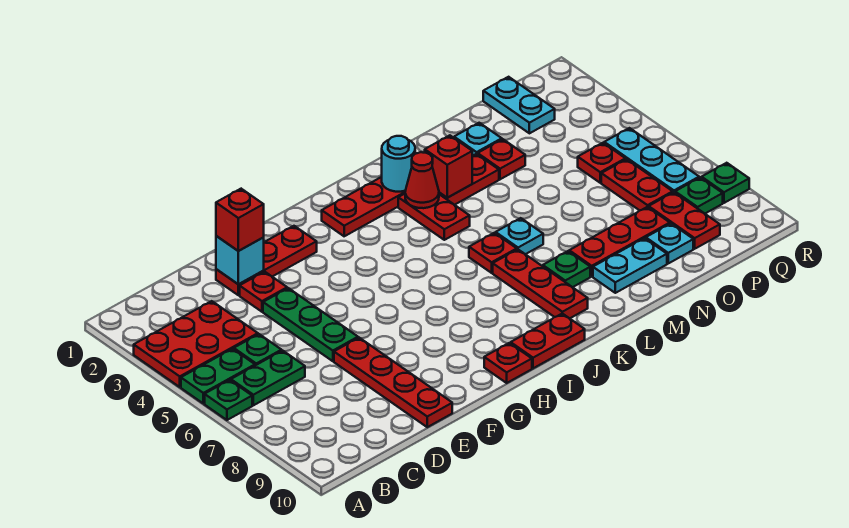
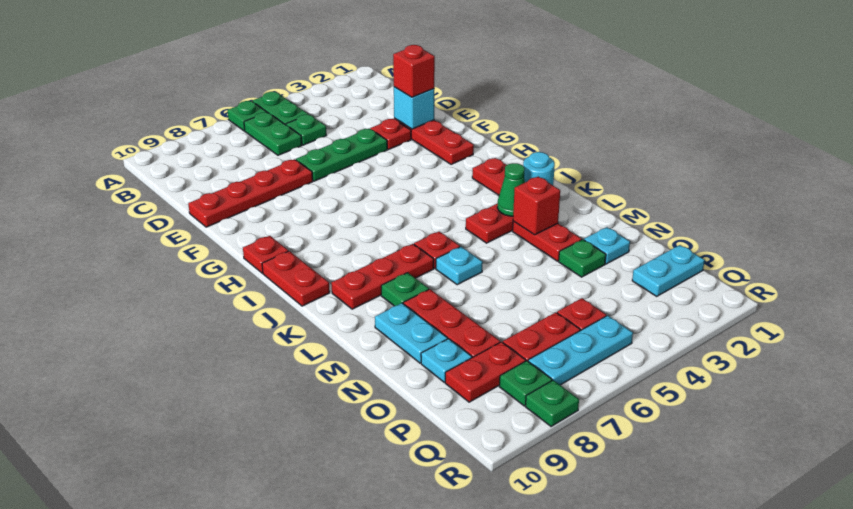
red 2x3 plate [134,301,258,387] -> none
red 1x1 cone [405,152,439,208] -> green 1x1 cone [497,163,525,216]
red 1x1 plate [478,139,525,179] -> green 1x1 plate [559,240,606,277]

